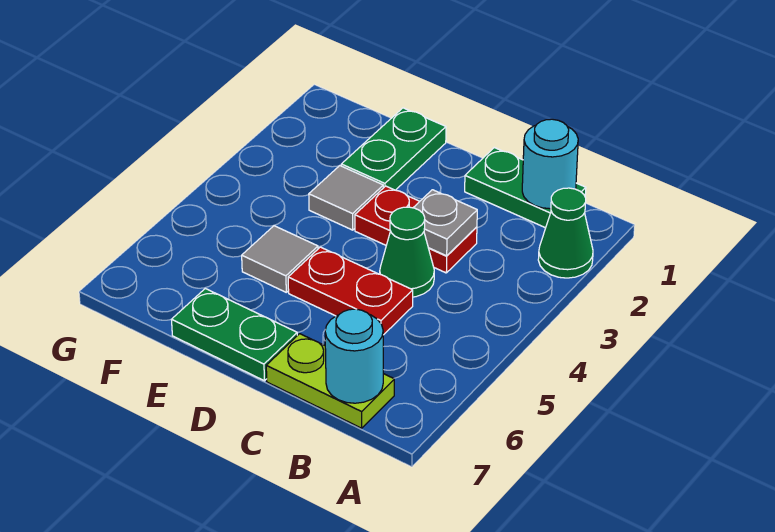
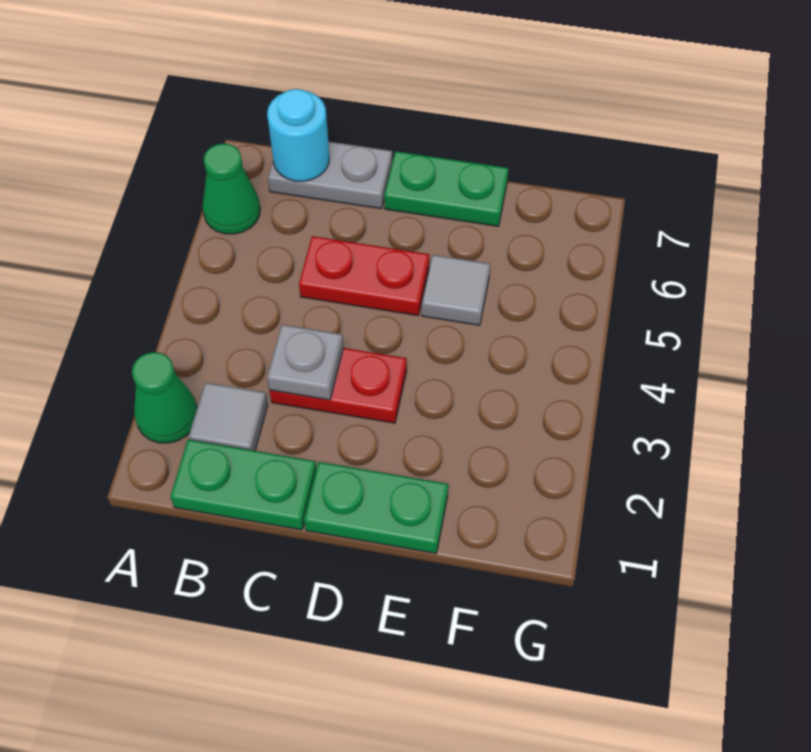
cyan 1x1 round brick [522,119,578,209] -> none
lime 1x2 plate [266,334,394,428] -> grey 1x2 plate [268,141,393,209]
green 1x1 cone [380,207,434,297] -> green 1x1 cone moved to [203,144,260,234]
green 1x2 plate [341,108,446,190] -> green 1x2 plate turned to [304,462,448,553]
grey 1x1 tile [309,166,383,230] -> grey 1x1 tile moved to [189,383,268,451]

